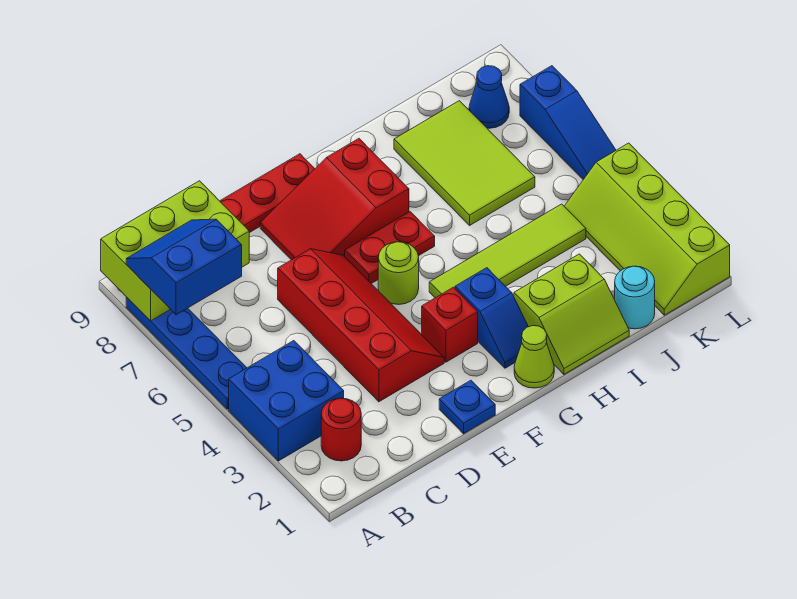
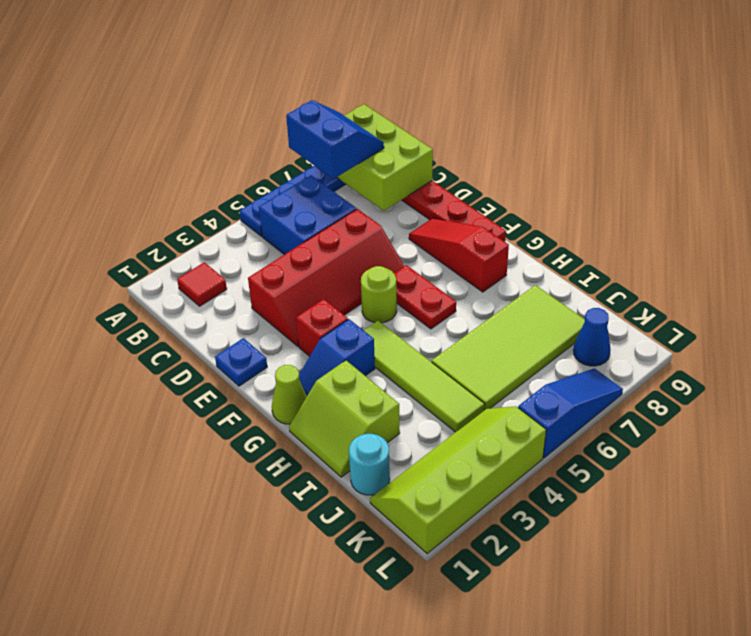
blue 2x2 brick [229,341,344,461] -> blue 2x2 brick moved to [259,175,356,255]
red 1x1 round brick [321,398,361,461] -> red 1x1 tile [177,262,227,306]
red 2x3 slope [260,139,409,260] -> red 1x3 slope [409,218,509,292]
lime 2x3 tile [394,101,535,225] -> lime 2x4 tile [432,285,585,410]
blue 1x3 slope [520,66,616,180] -> blue 1x3 slope turned to [518,368,623,458]

